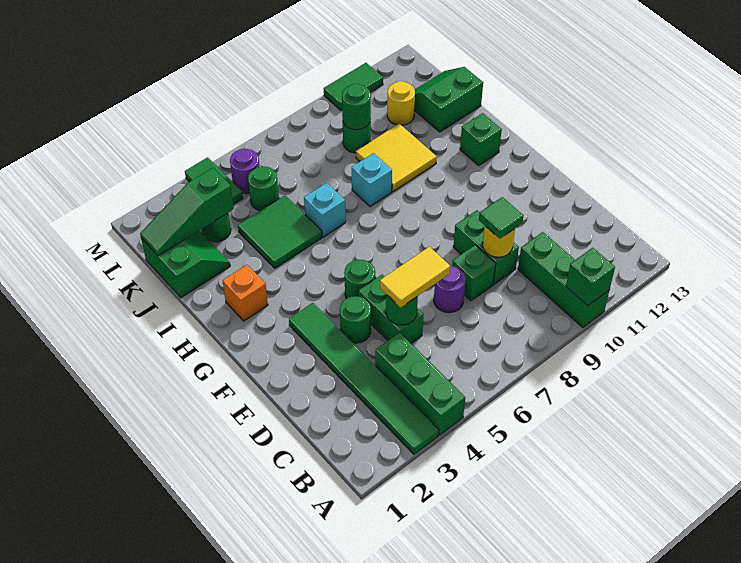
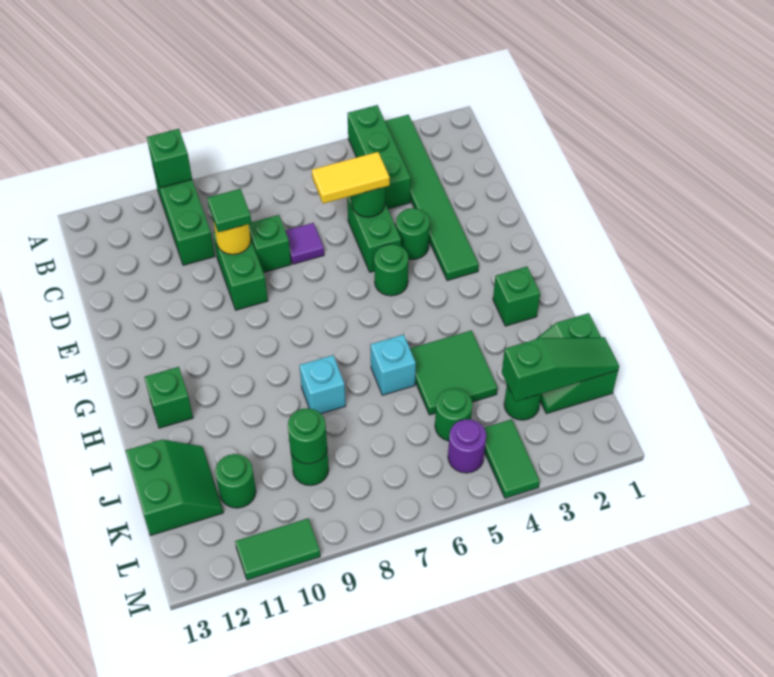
purple 1x1 round brick [434,266,466,313] -> purple 1x1 tile [285,223,324,264]
orange 1x1 brick [223,265,268,321] -> green 1x1 brick [493,267,540,326]
yellow 2x2 tile [356,124,437,192] -> none
green 2x2 slope [414,67,483,132] -> green 2x2 slope turned to [126,440,223,536]
yellow 1x1 round brick [387,81,415,125] -> green 1x1 round brick [215,454,256,508]

